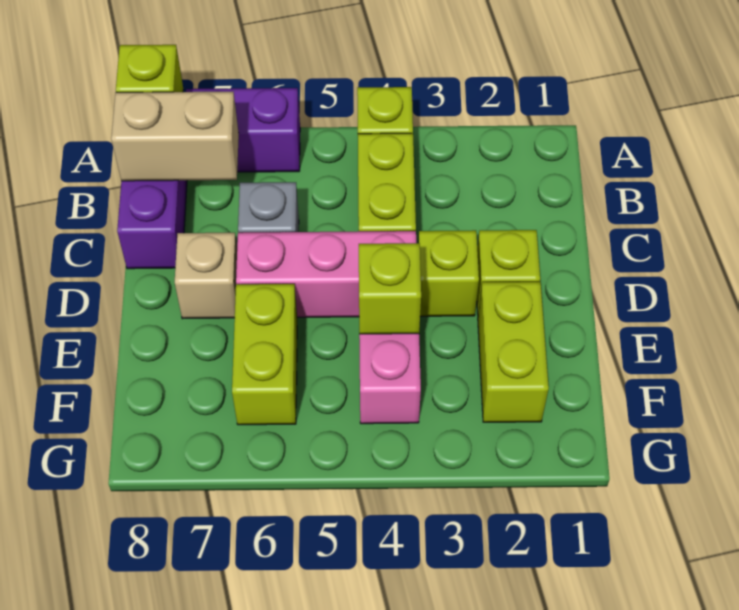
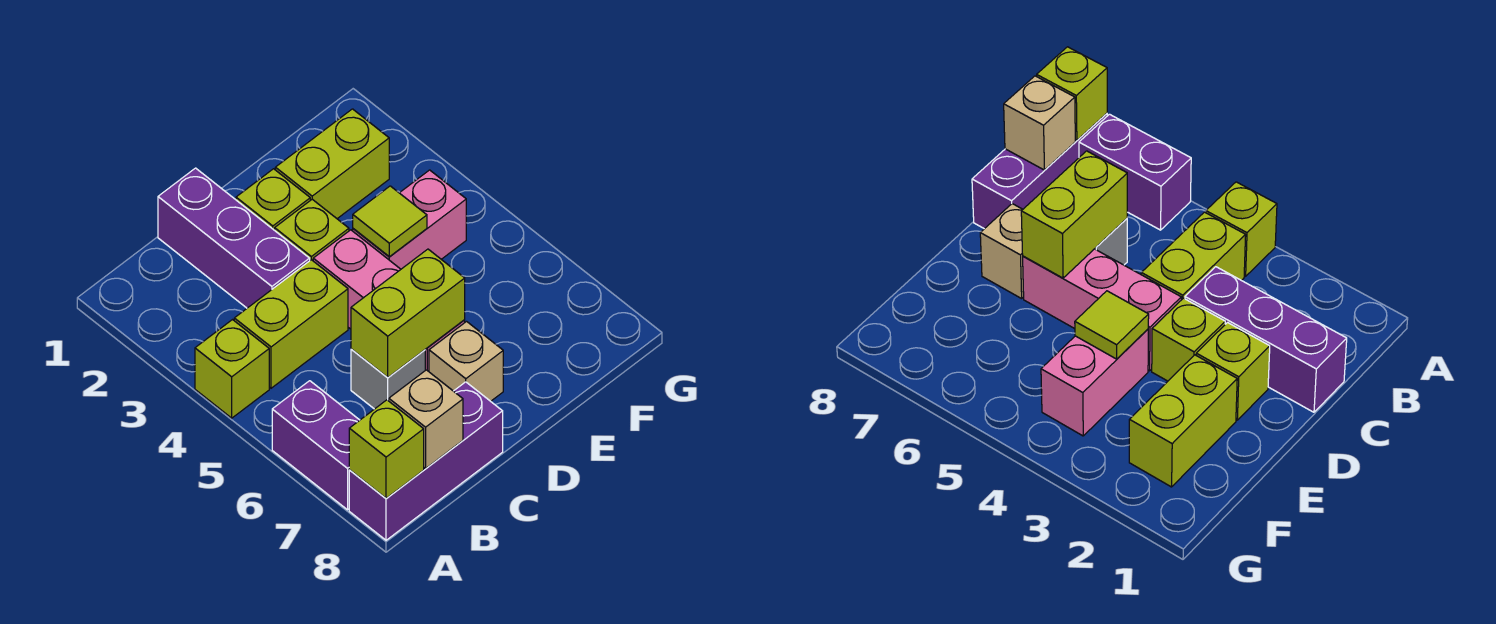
tan 1x2 brick [111,92,239,181] -> tan 1x1 brick [389,370,463,468]
none -> purple 1x3 brick [158,168,310,308]
lime 1x1 brick [359,243,421,334] -> lime 1x1 tile [353,186,427,257]
lime 1x2 brick [232,284,297,425] -> lime 1x2 brick moved to [351,249,465,378]

